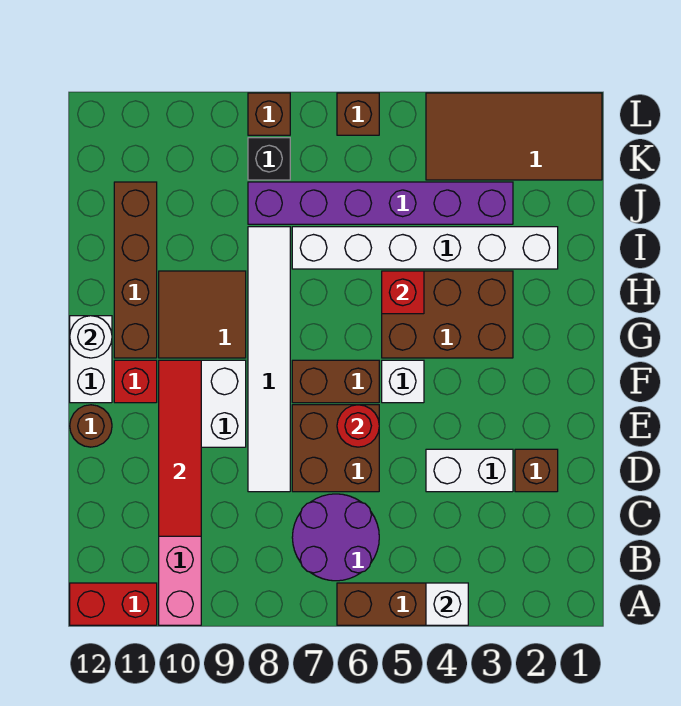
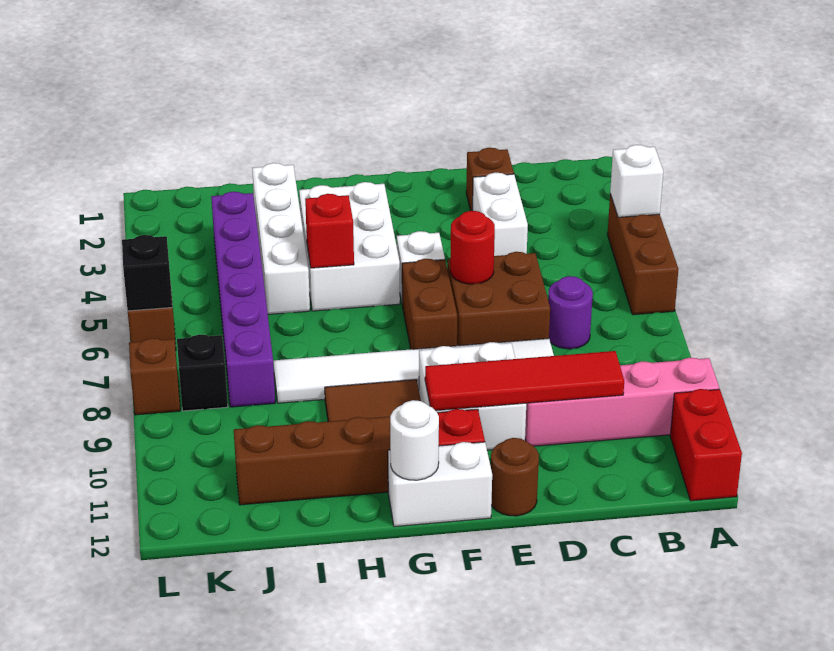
purple 2x2 round brick [292,494,379,581] -> purple 1x1 round brick [548,276,593,349]
brown 2x3 brick [382,271,513,358] -> white 2x3 brick [299,182,400,311]
white 1x6 brick [292,227,558,269] -> white 1x4 brick [252,163,310,314]
brown 2x4 tile [426,93,602,180] -> none
none -> black 1x1 brick [122,235,172,311]

